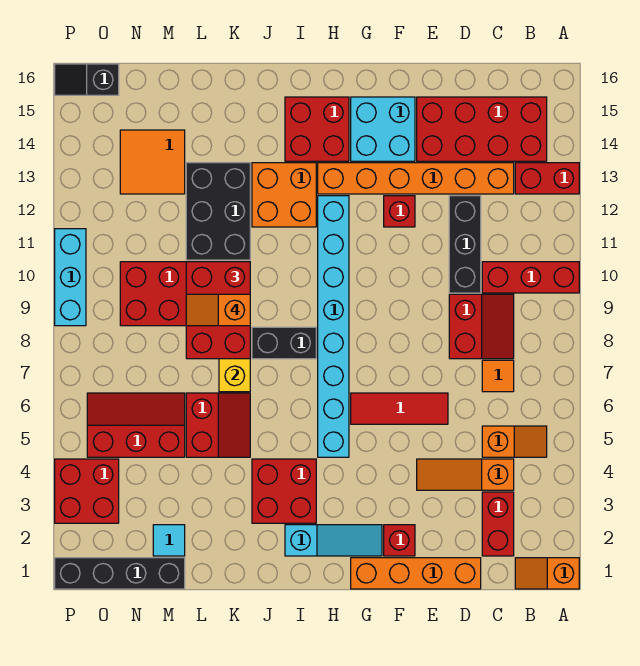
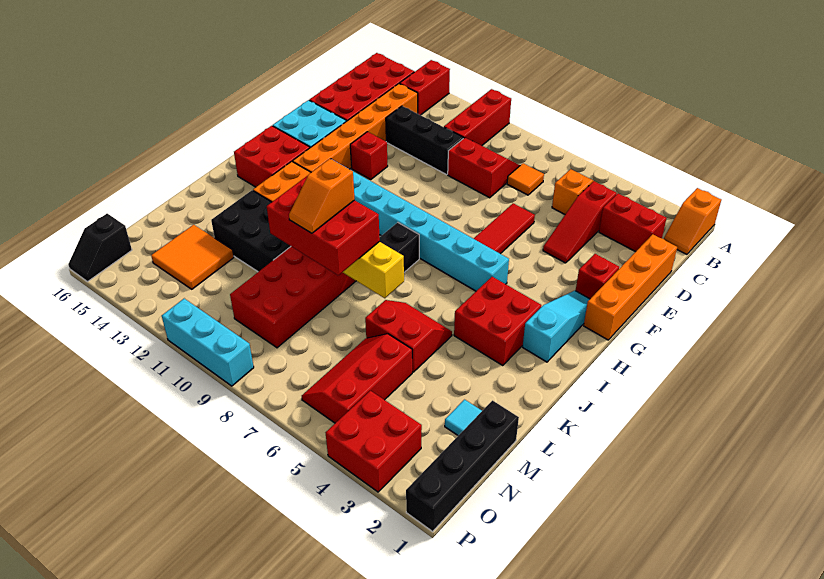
orange 1x3 slope [417,459,514,490] -> red 1x3 slope [543,181,617,263]

